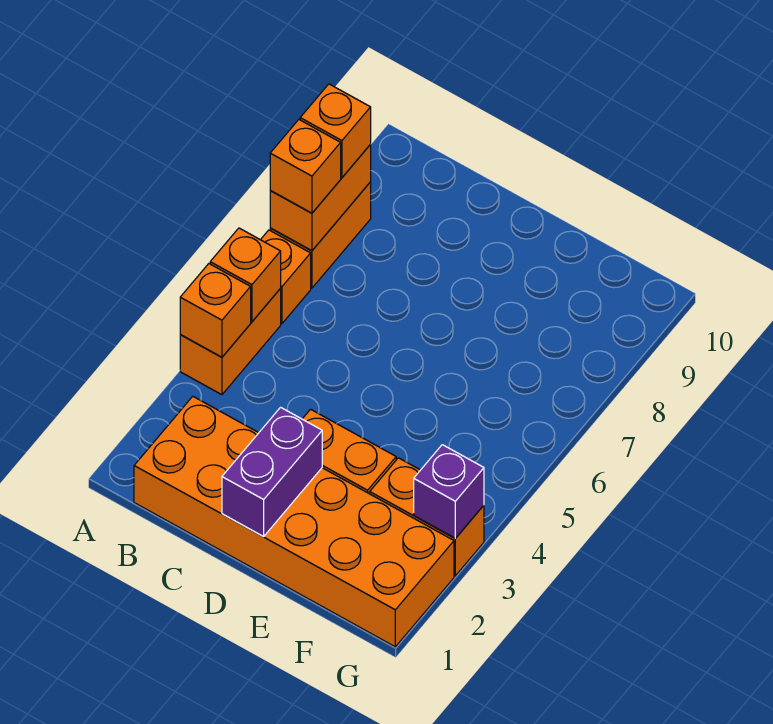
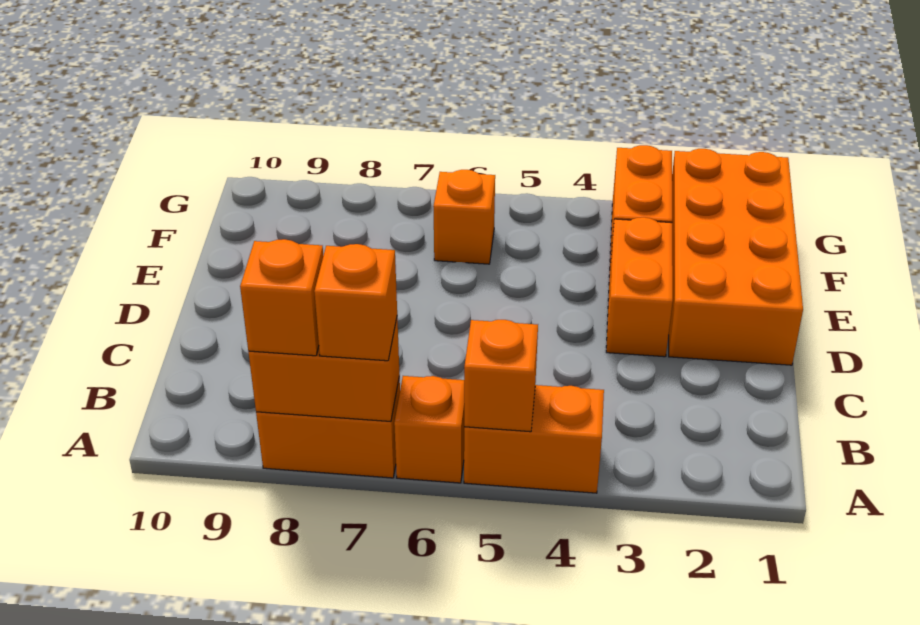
orange 1x1 brick [180,264,251,357] -> orange 1x1 brick moved to [433,170,495,264]
orange 2x6 brick [134,396,454,647] -> orange 2x4 brick [669,149,803,365]
purple 1x2 brick [222,407,322,536] -> none
purple 1x1 brick [414,445,484,538] -> none

